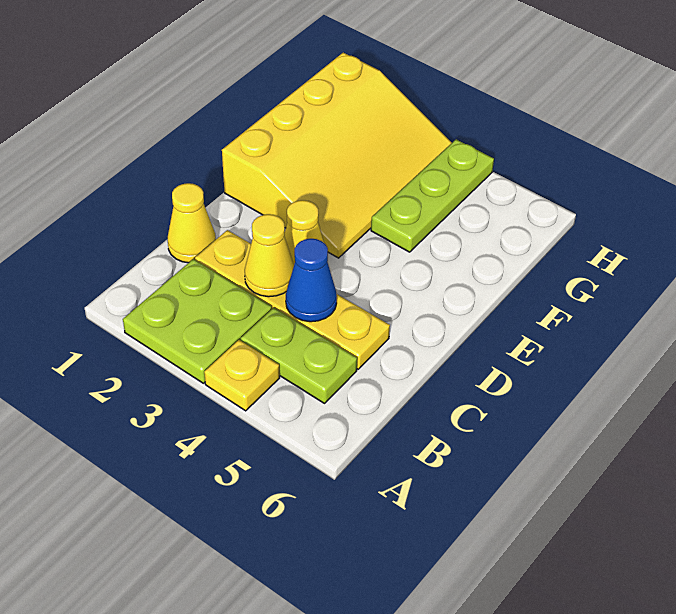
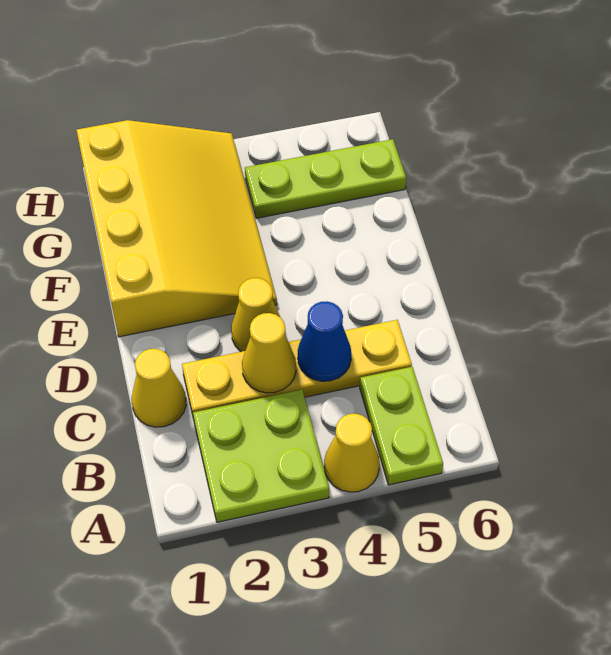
yellow 1x1 plate [204,340,280,411] -> yellow 1x1 cone [324,414,380,492]
lime 1x2 plate [241,308,357,403] -> lime 1x2 plate turned to [360,367,443,485]
lime 1x3 plate [371,139,494,252] -> lime 1x3 plate turned to [245,139,406,218]

